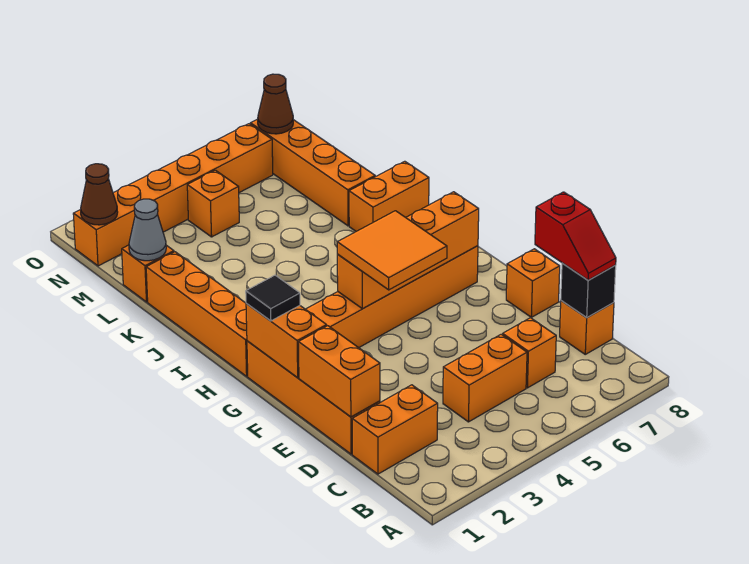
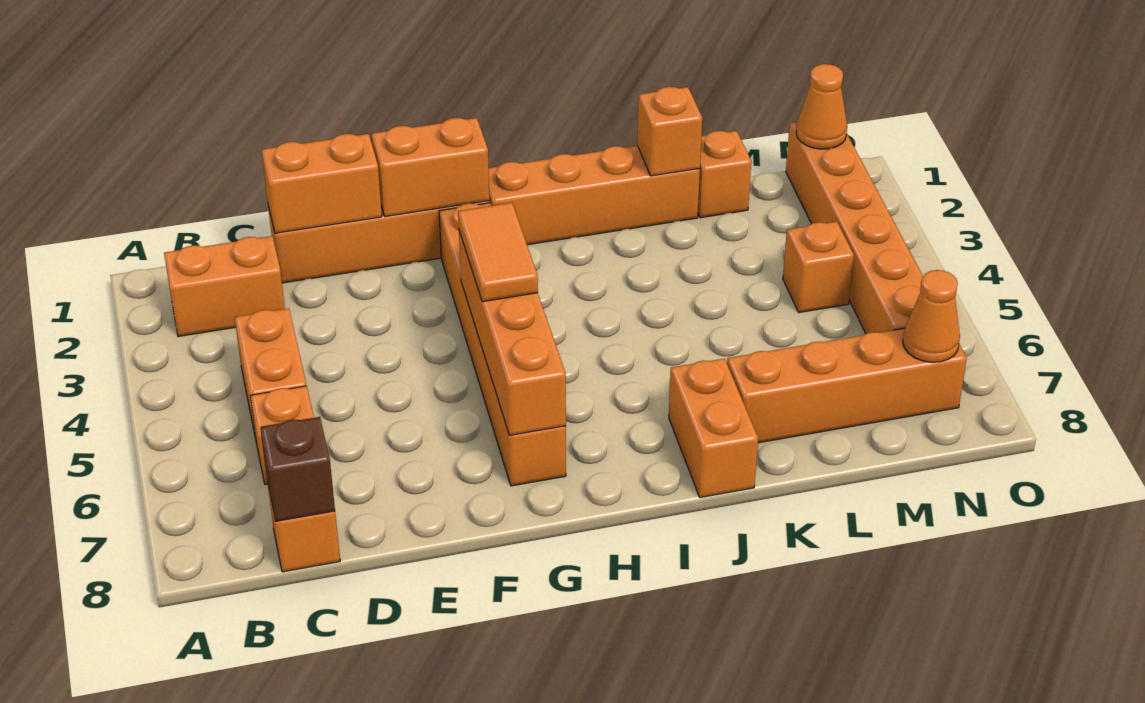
orange 1x2 brick [352,385,438,474] -> orange 1x2 brick turned to [164,236,285,337]
black 1x1 brick [561,263,616,318] -> brown 1x1 brick [260,417,335,521]
red 1x2 slope [535,192,616,280] -> none
orange 1x1 brick [506,249,560,317] -> orange 1x1 brick moved to [637,87,702,176]
orange 2x2 tile [337,211,447,290] -> orange 1x2 tile [458,203,538,302]
black 1x1 tile [246,275,300,321] -> none
grey 1x1 cone [129,199,166,261] -> none
brown 1x1 cone [81,164,118,225] -> orange 1x1 cone [796,64,847,149]
brown 1x1 cone [258,74,293,134] -> orange 1x1 cone [903,270,960,362]

